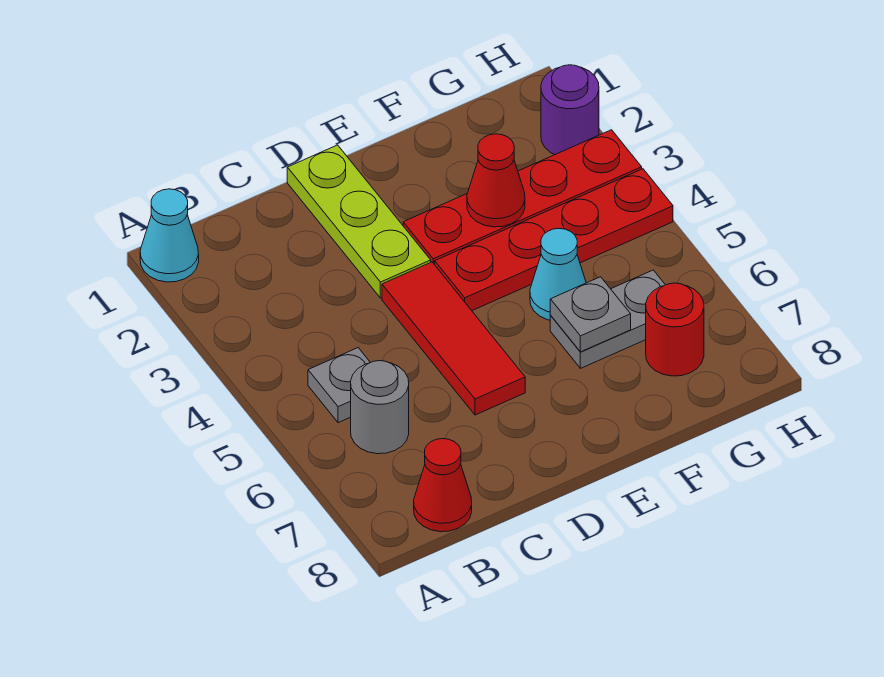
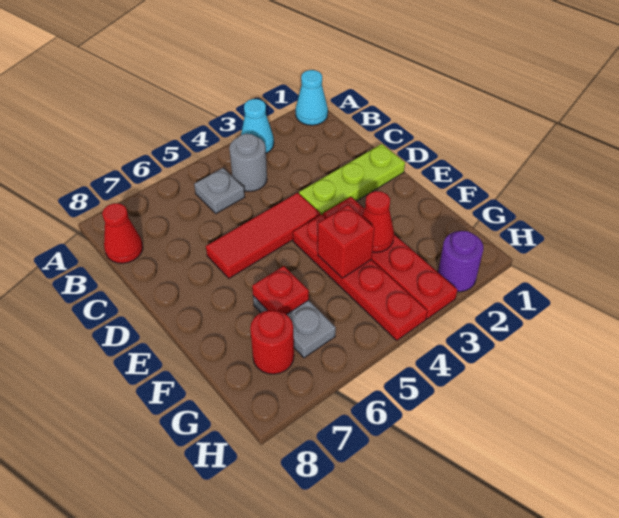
grey 1x1 round brick [351,361,409,454] -> grey 1x1 round brick moved to [229,134,267,191]
none -> red 1x1 brick [318,205,374,278]
cyan 1x1 cone [530,228,586,320] -> cyan 1x1 cone moved to [241,99,274,153]
grey 1x1 plate [550,277,631,352] -> red 1x1 plate [252,266,309,315]

